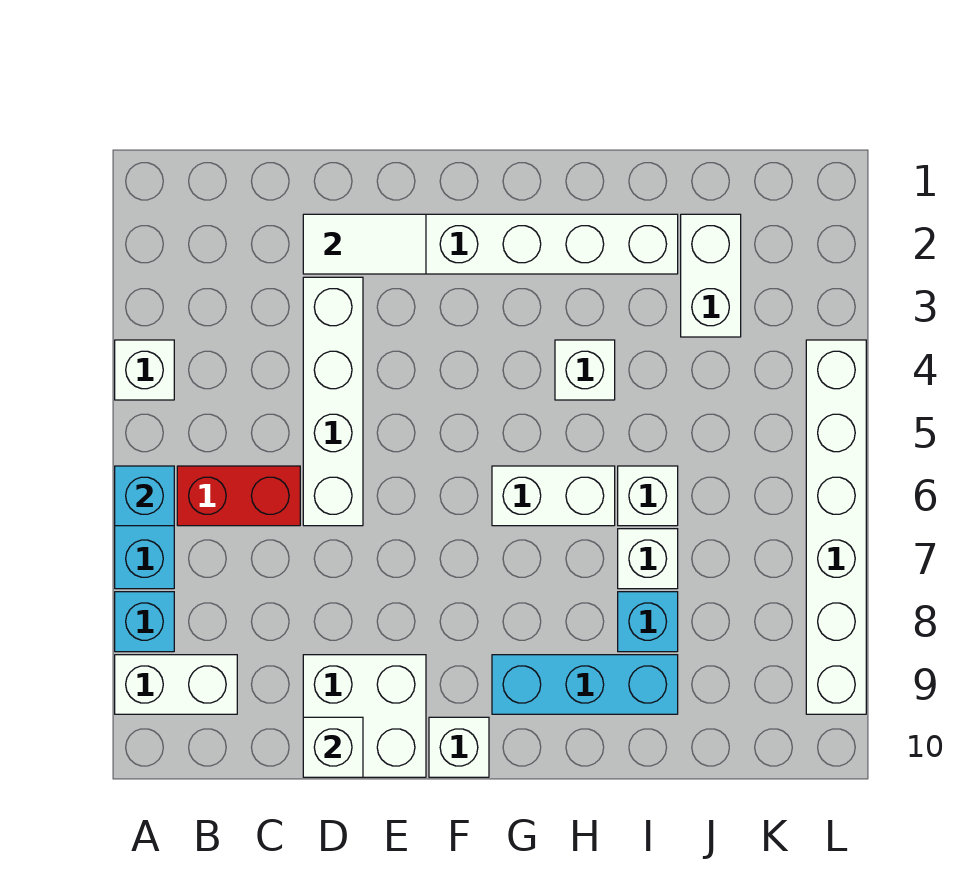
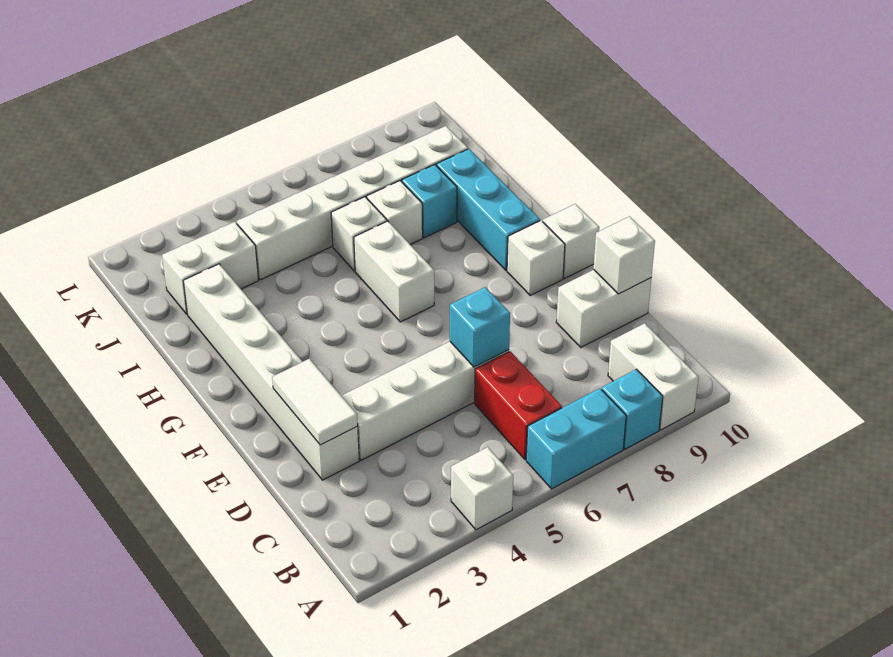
cyan 1x1 brick [115,466,174,526] -> cyan 1x1 brick moved to [450,287,510,367]
white 2x2 brick [303,655,426,777] -> white 1x2 brick [556,270,651,347]
white 1x1 brick [555,340,615,400] -> white 1x1 brick moved to [507,220,565,295]
white 1x6 brick [806,340,866,714] -> white 1x6 brick moved to [237,126,468,280]

